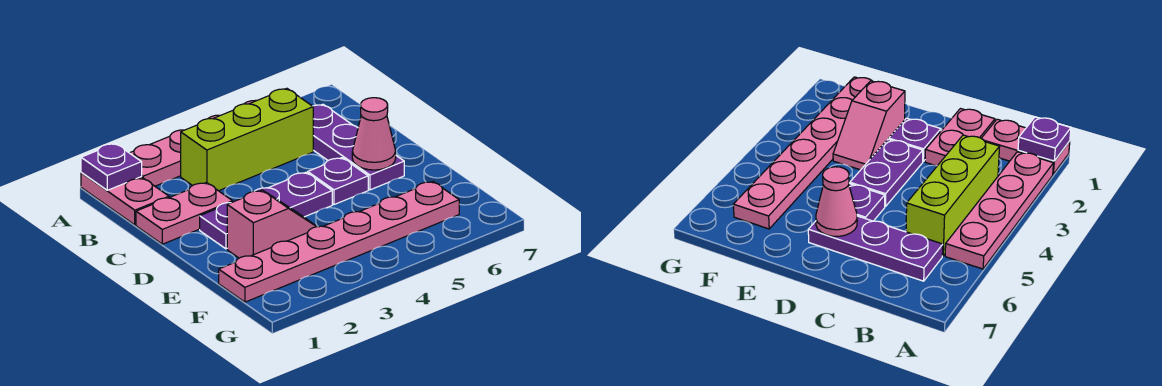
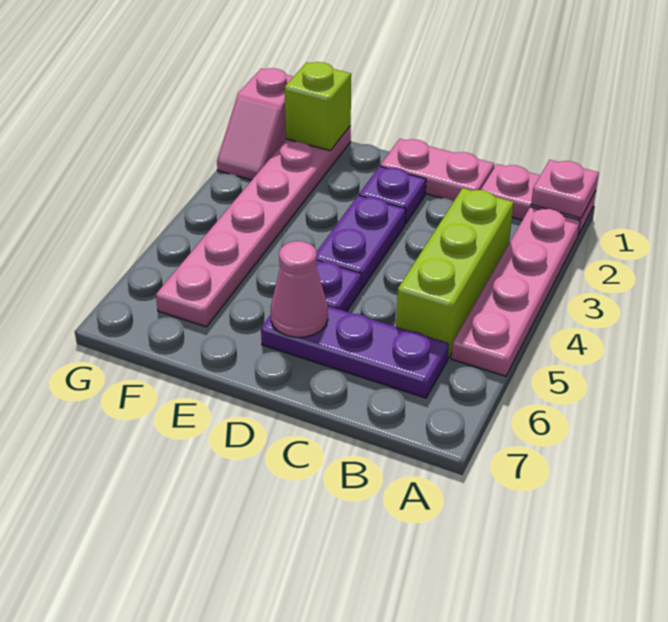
purple 1x1 plate [81,143,142,190] -> pink 1x1 plate [531,160,599,218]
pink 1x2 plate [136,183,233,244] -> pink 1x2 plate turned to [380,139,494,201]
pink 1x2 slope [227,190,317,258] -> pink 1x2 slope moved to [217,68,293,180]
none -> lime 1x1 brick [285,62,351,151]

